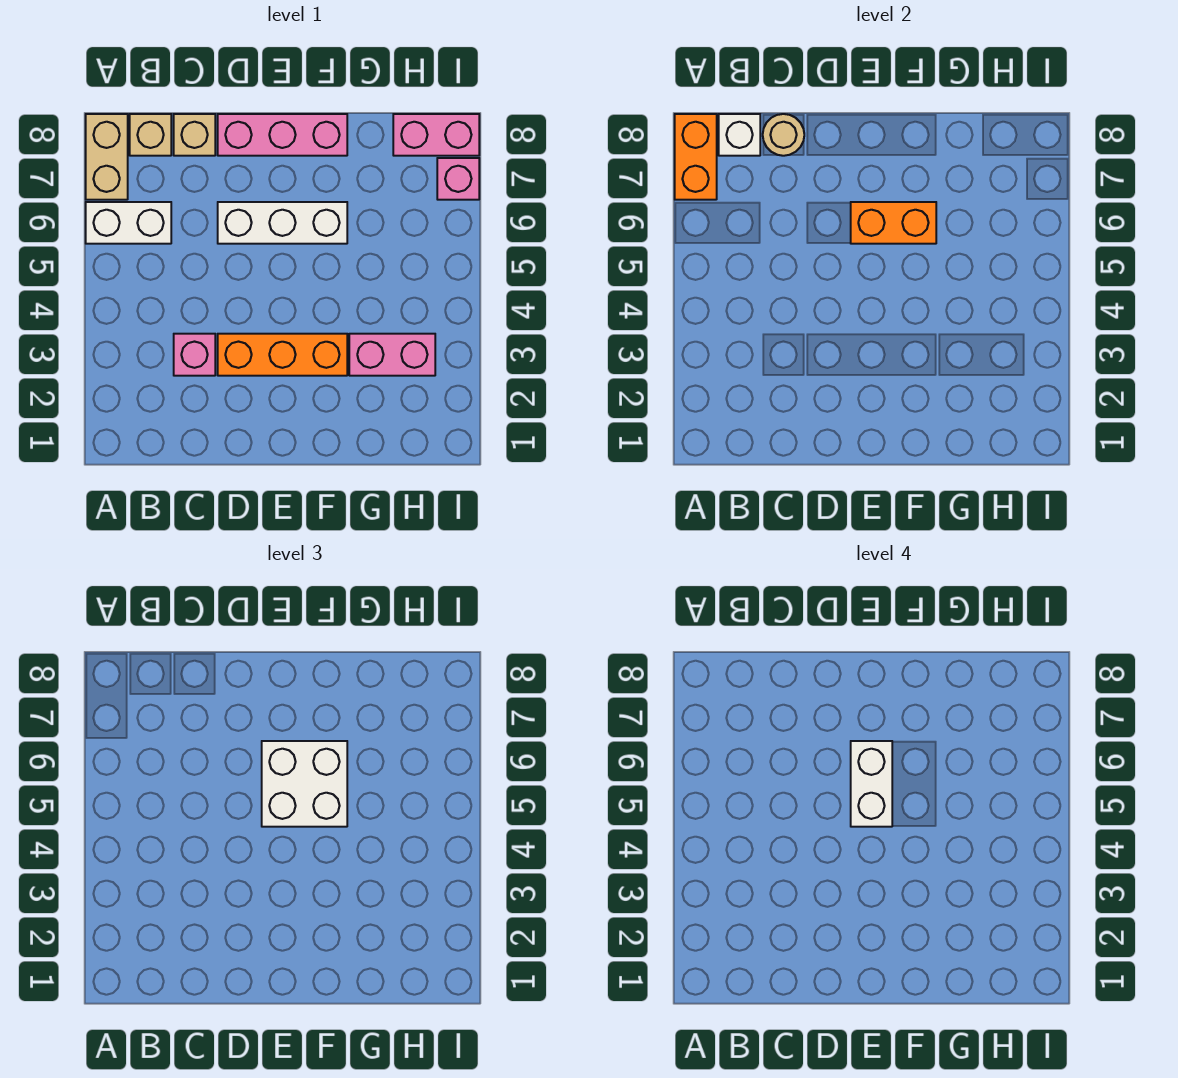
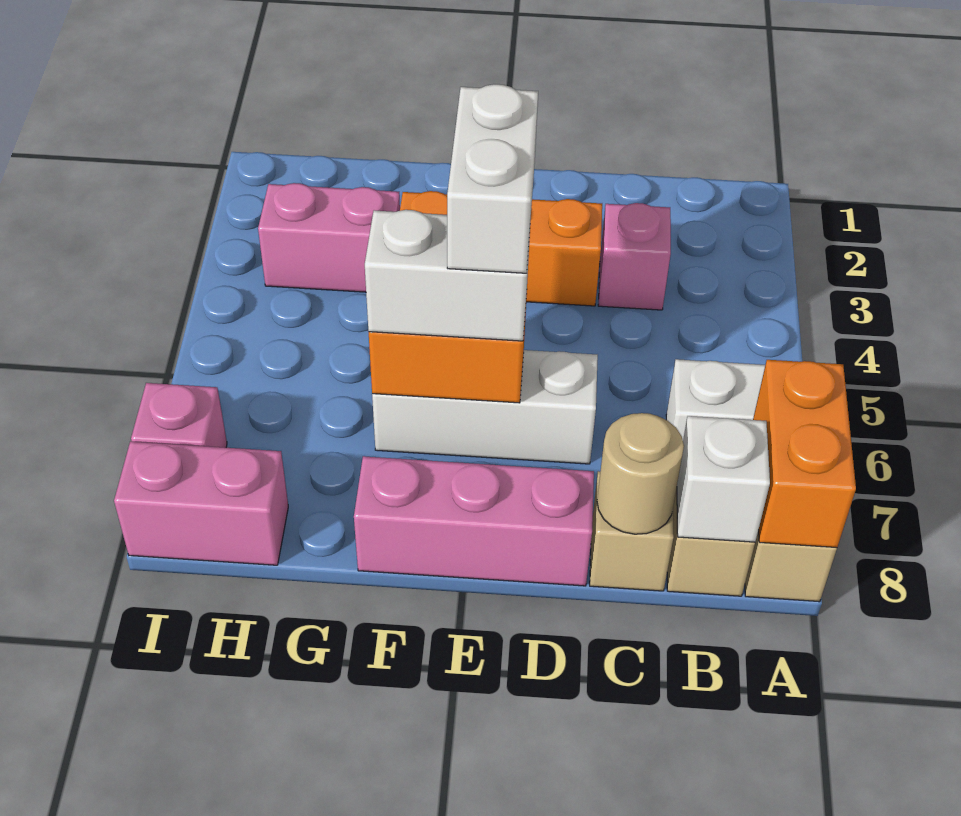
white 2x2 brick [262,741,347,827] -> white 1x2 brick [365,210,530,341]

